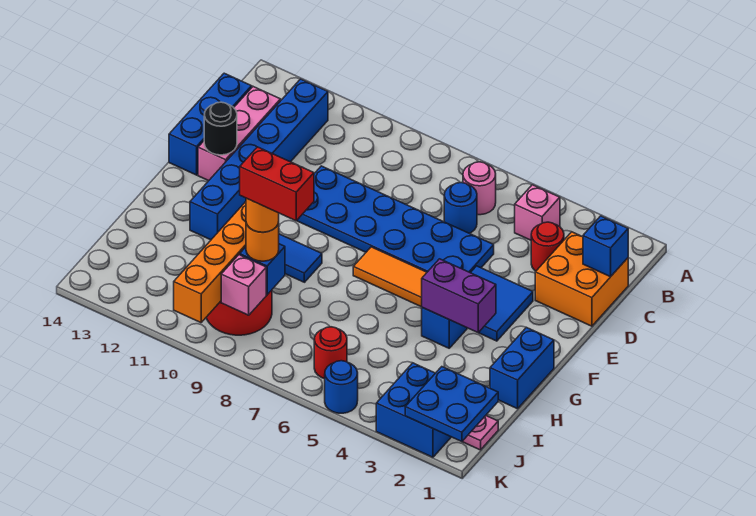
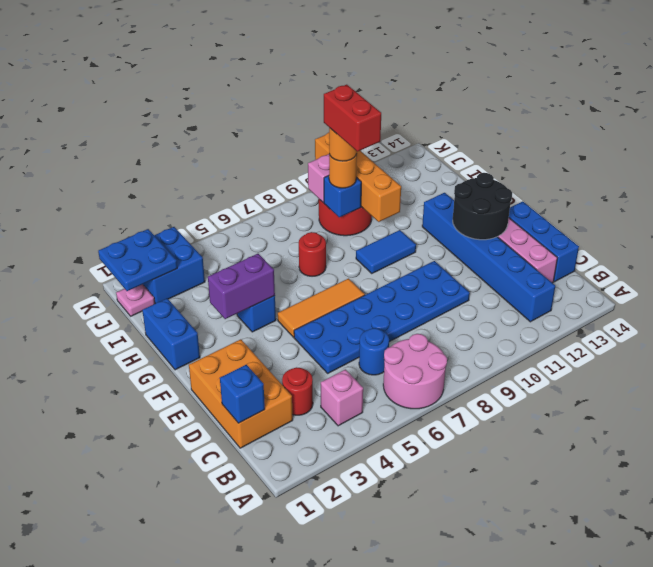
pink 1x1 round brick [463,162,496,215] -> pink 2x2 round brick [383,334,447,409]
orange 2x2 brick [535,232,628,326] -> orange 2x3 brick [189,339,293,448]
blue 2x2 tile [471,266,533,341] -> none
black 1x1 round brick [204,102,237,155] -> black 2x2 round brick [453,173,512,240]
red 1x2 brick [240,147,314,221] -> red 1x2 brick turned to [324,85,381,152]
red 1x1 round brick [314,327,347,379] -> red 1x1 round brick moved to [299,232,326,276]
blue 1x1 round brick [325,361,358,413] -> none

